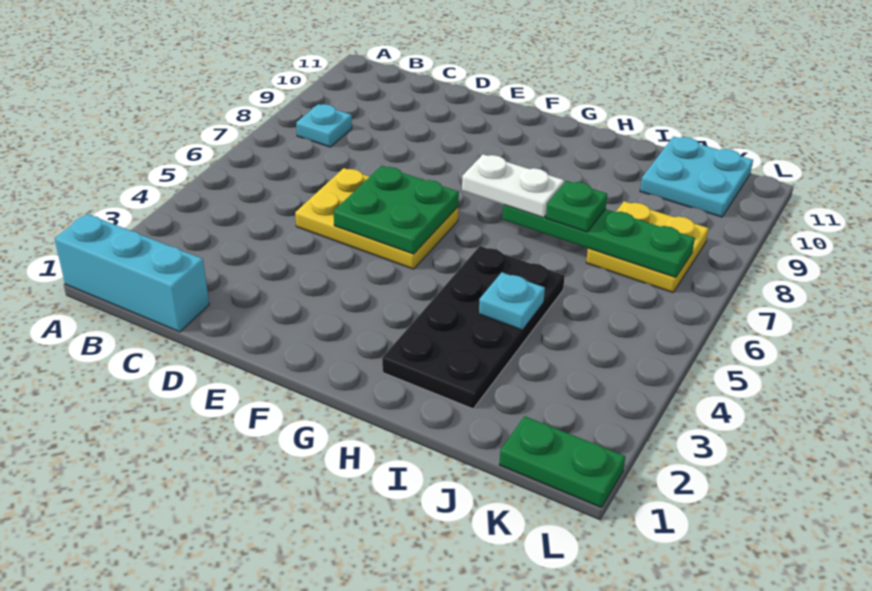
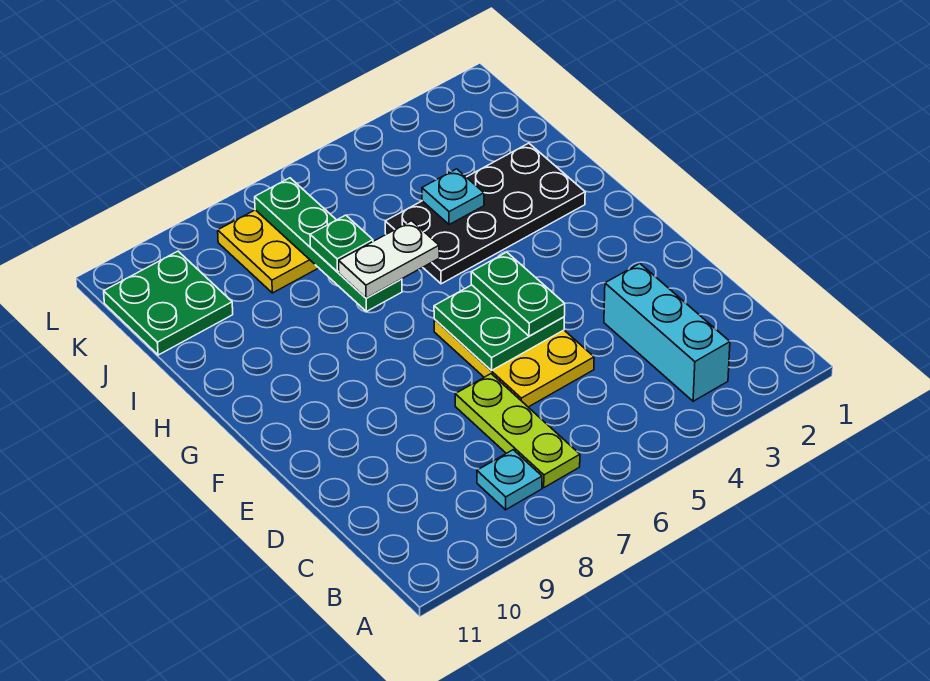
cyan 1x3 brick [55,214,209,332] -> cyan 1x3 brick moved to [604,264,730,401]
none -> lime 1x3 plate [455,374,580,488]
white 1x2 plate [462,154,564,218] -> white 1x2 plate turned to [339,221,439,298]
cyan 2x2 plate [640,137,753,217] -> green 2x2 plate [104,251,233,355]
green 1x2 plate [499,416,625,508] -> green 1x2 plate moved to [471,252,565,336]

